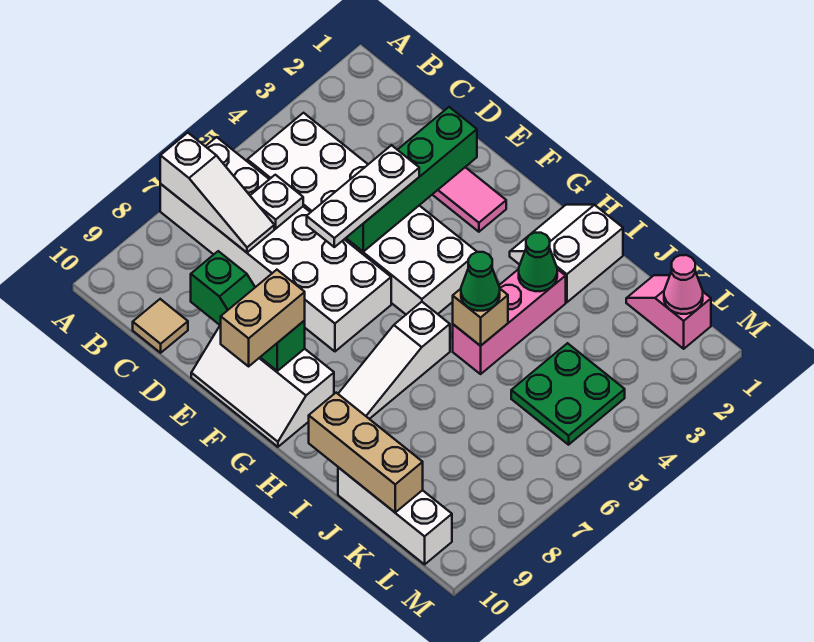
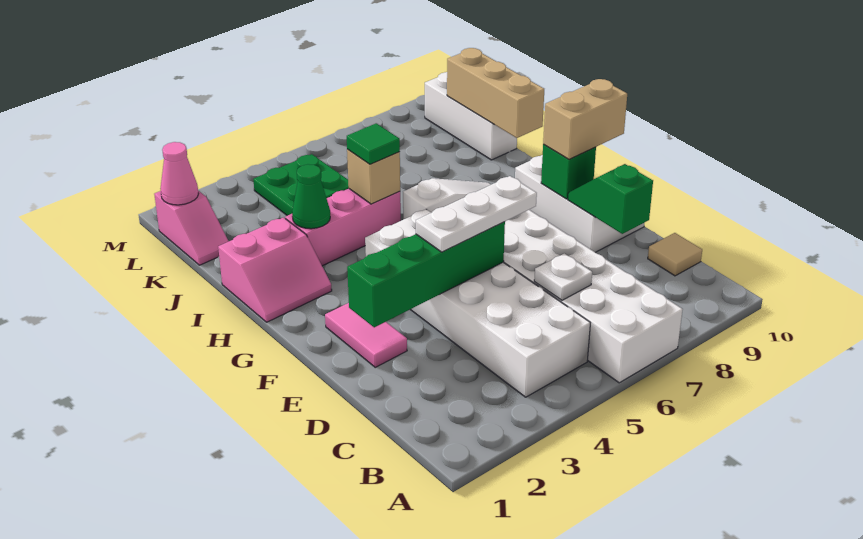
white 1x3 slope [160,133,274,253] -> none
white 2x2 slope [510,205,623,302] -> pink 2x2 slope [218,218,332,322]
green 1x1 cone [461,252,500,311] -> green 1x1 tile [347,123,400,164]

